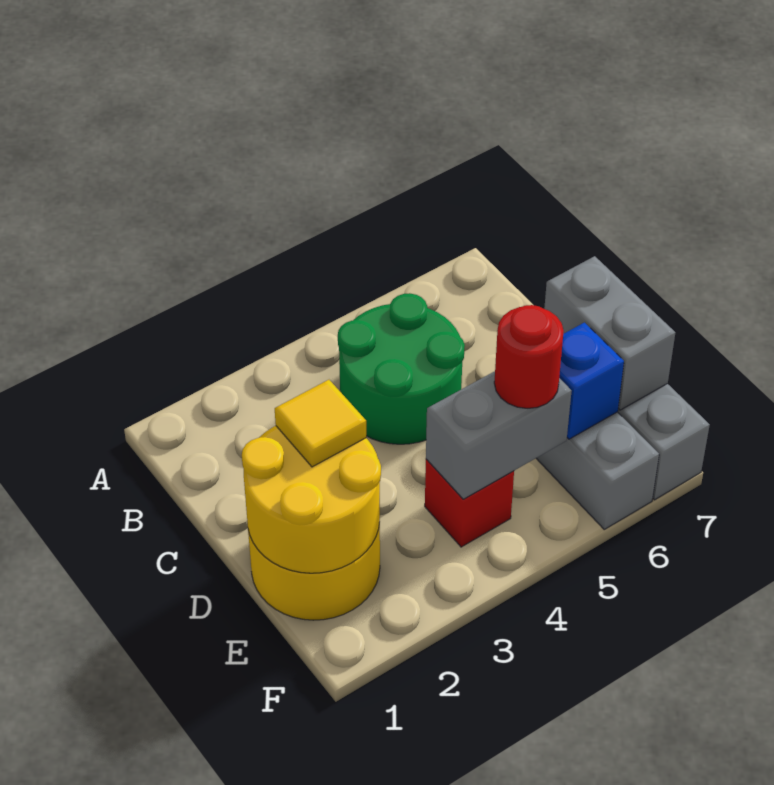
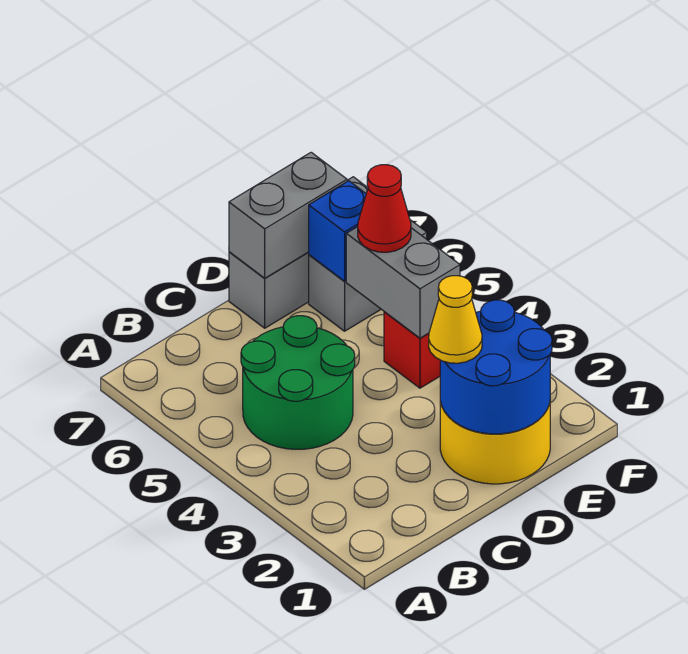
yellow 2x2 round brick [242,426,381,573] -> blue 2x2 round brick [440,300,552,434]
yellow 1x1 tile [275,380,366,467] -> yellow 1x1 cone [429,276,482,363]
red 1x1 round brick [494,305,564,408] -> red 1x1 cone [358,165,411,252]

